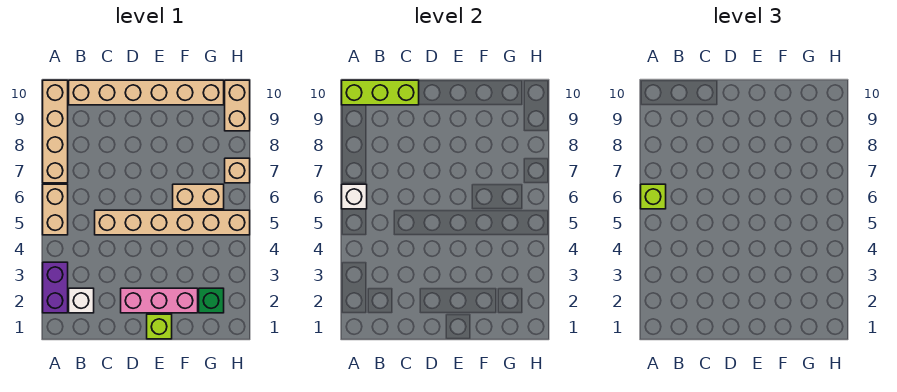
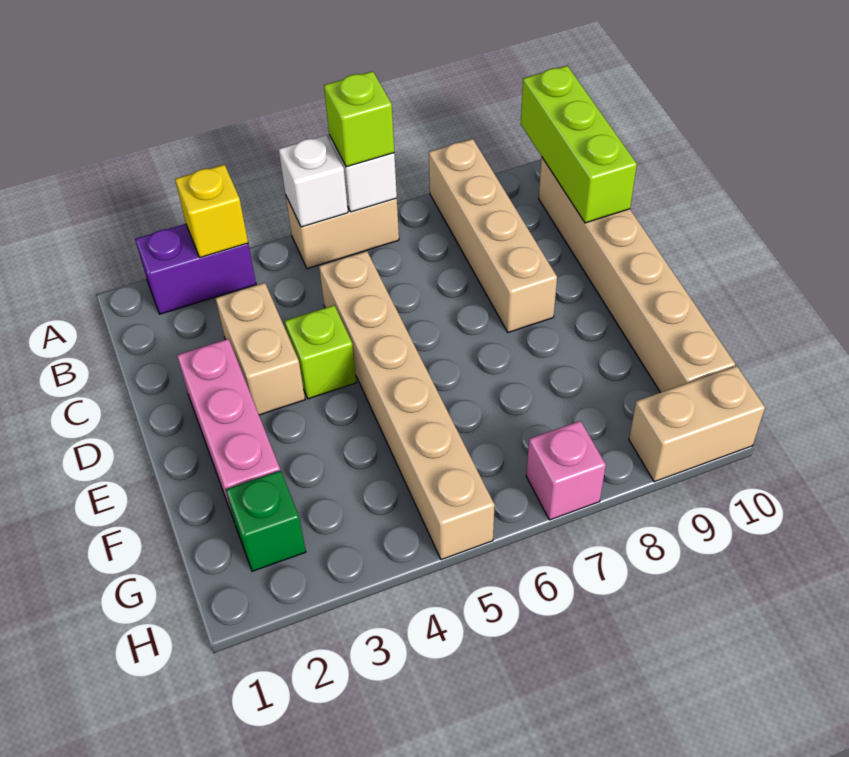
none -> yellow 1x1 brick [175,165,248,258]
tan 1x4 brick [43,80,68,183] -> tan 1x4 brick turned to [429,139,557,333]
white 1x1 brick [69,288,94,313] -> white 1x1 brick moved to [279,135,348,227]
lime 1x1 brick [147,314,172,339] -> lime 1x1 brick moved to [285,305,357,399]
tan 1x2 brick [173,184,224,209] -> tan 1x2 brick moved to [216,283,305,415]
tan 1x1 brick [225,158,250,183] -> pink 1x1 brick [526,421,606,520]

